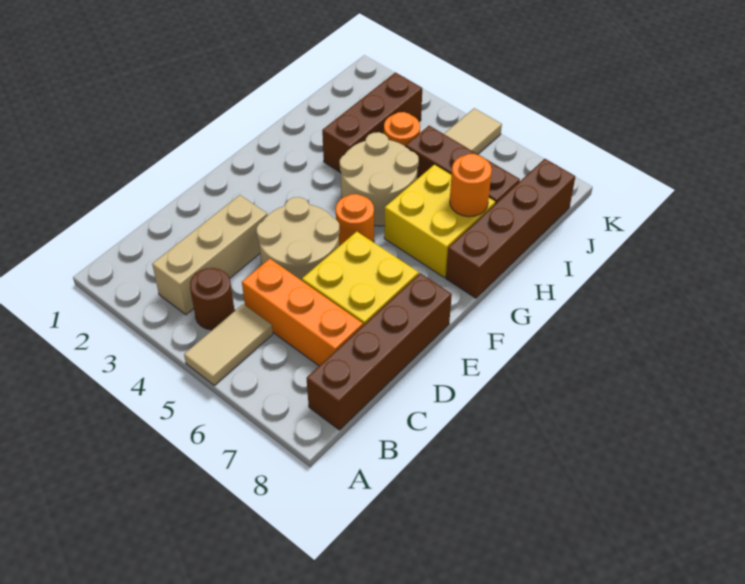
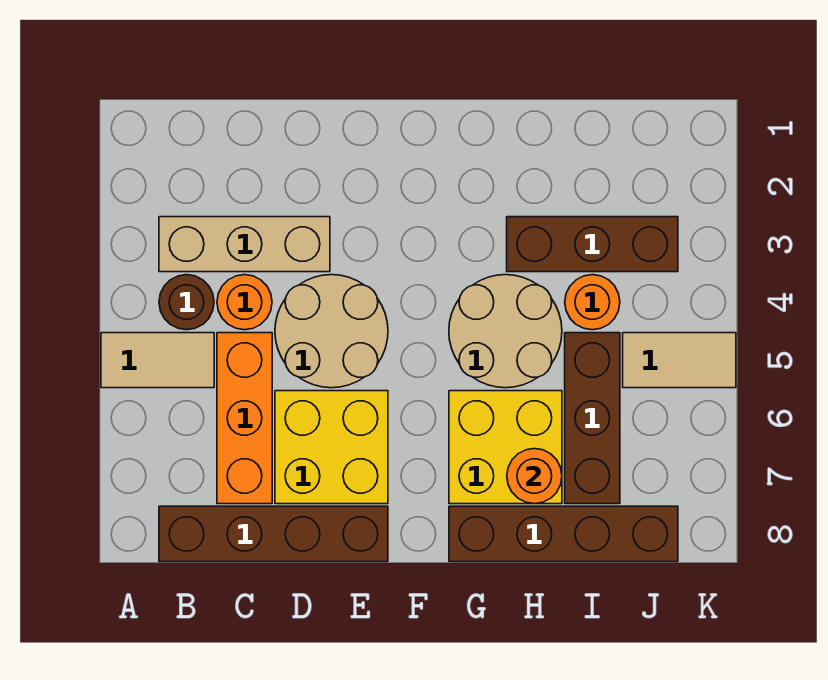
orange 1x1 round brick [336,194,374,246] -> orange 1x1 round brick moved to [217,275,272,330]

